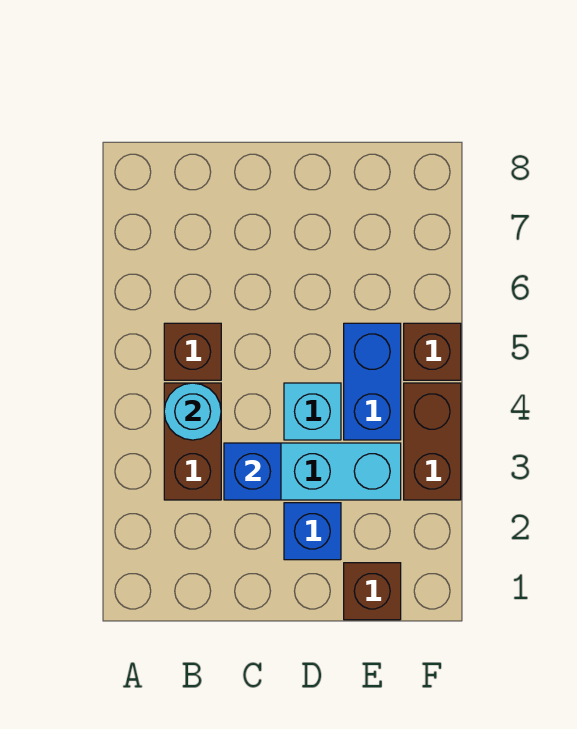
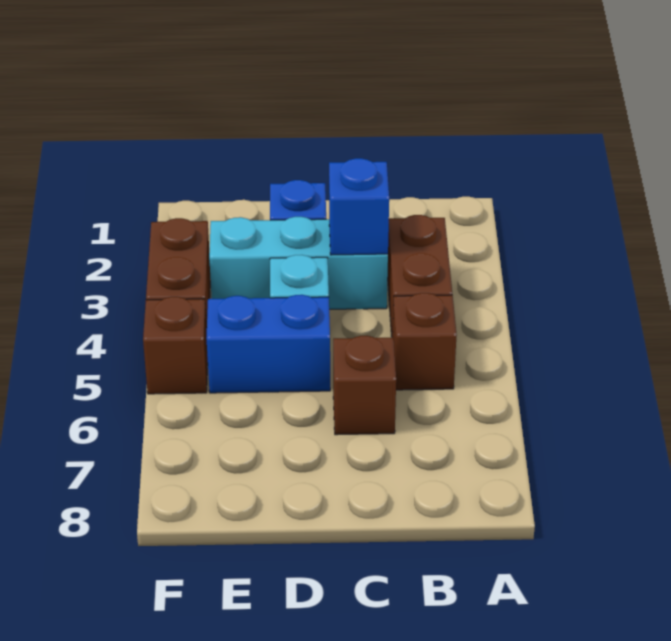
cyan 1x1 round brick [164,383,221,440] -> none
brown 1x1 brick [344,563,401,620] -> brown 1x1 brick moved to [333,336,396,435]
blue 1x2 brick [344,323,401,440] -> blue 1x2 brick turned to [206,295,330,393]

